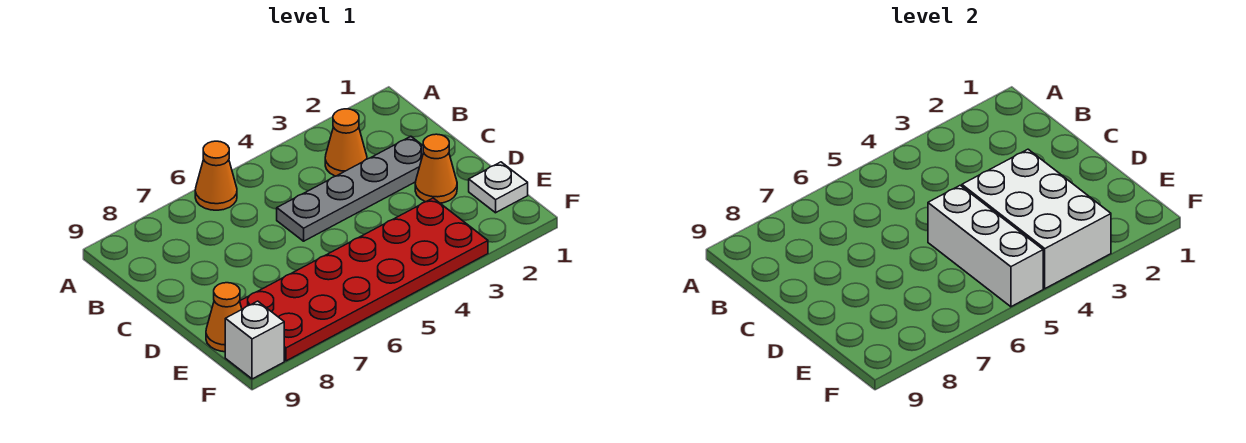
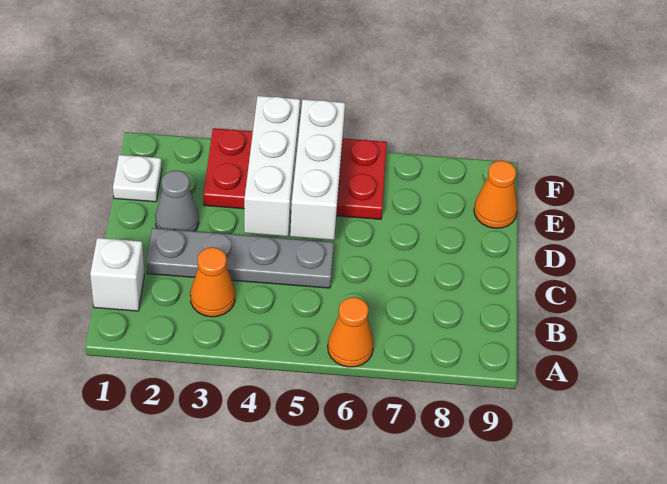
orange 1x1 cone [415,134,457,203] -> grey 1x1 cone [155,171,199,231]
white 2x3 brick [962,149,1111,289] -> white 1x3 brick [244,96,300,237]
red 2x6 plate [240,198,488,361] -> red 2x4 plate [203,128,387,219]
white 1x1 brick [225,301,284,379] -> white 1x1 brick moved to [90,238,144,311]

